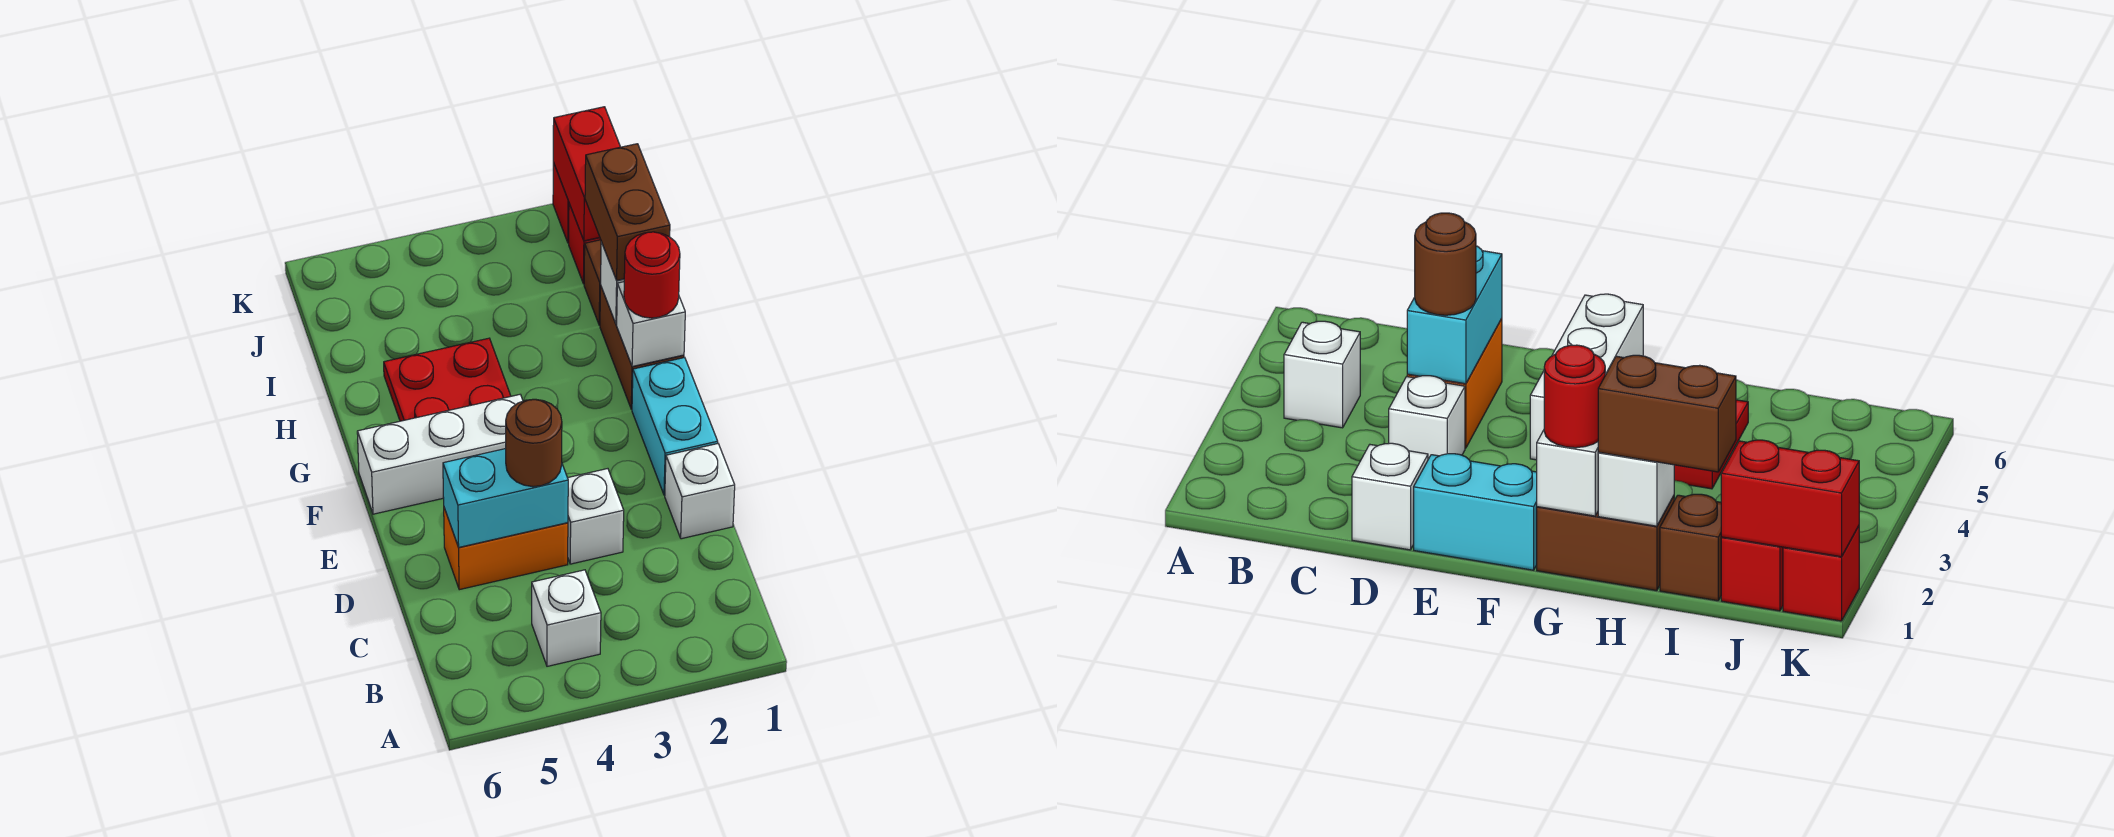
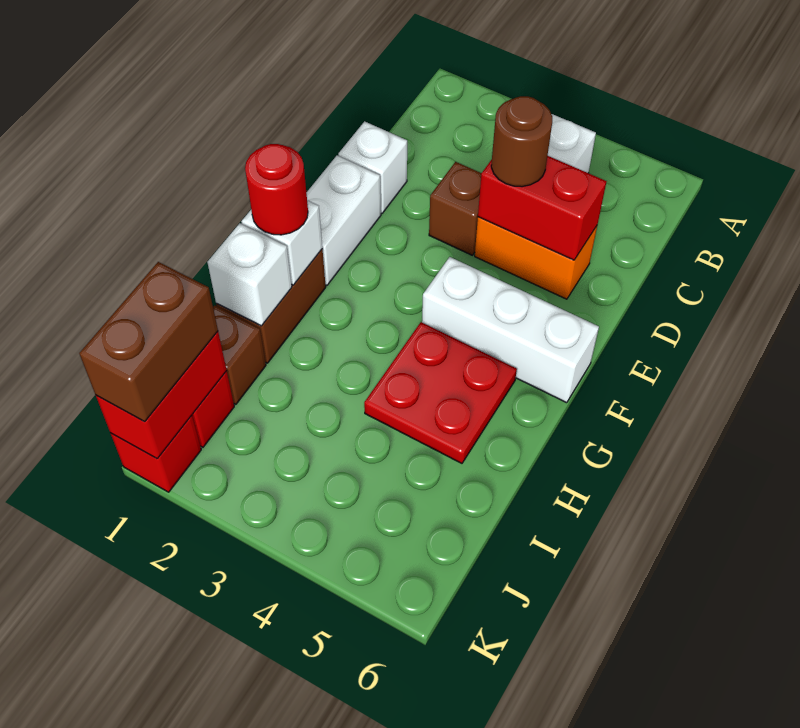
white 1x1 brick [568,469,624,564] -> brown 1x1 brick [429,162,482,255]
cyan 1x2 brick [443,449,568,547] -> red 1x2 brick [478,156,606,260]
cyan 1x2 brick [632,358,718,495] -> white 1x2 brick [306,156,381,285]
brown 1x2 brick [585,144,670,280] -> brown 1x2 brick moved to [79,262,218,422]

